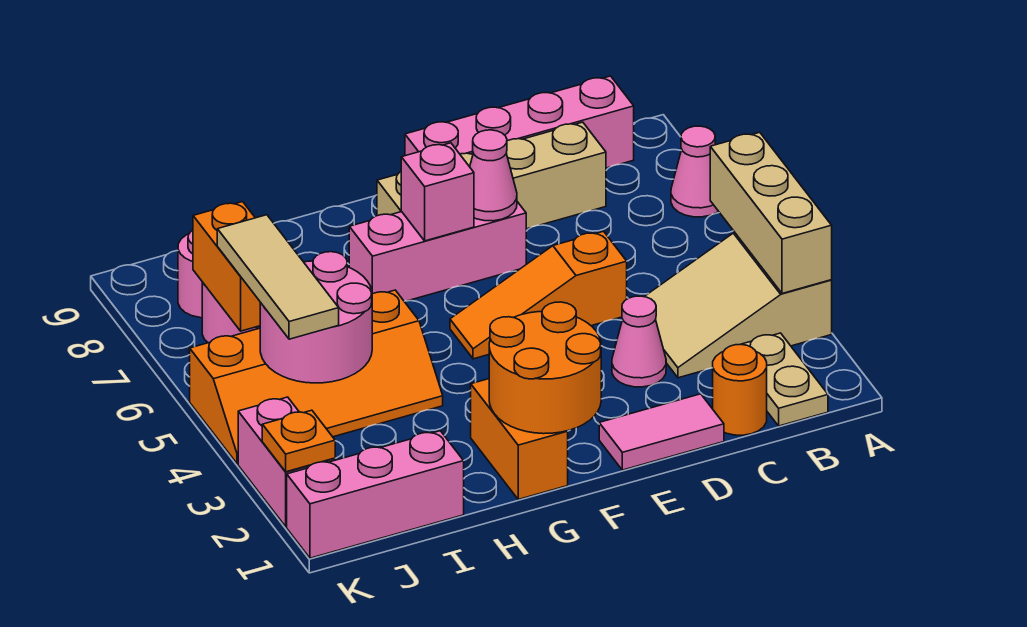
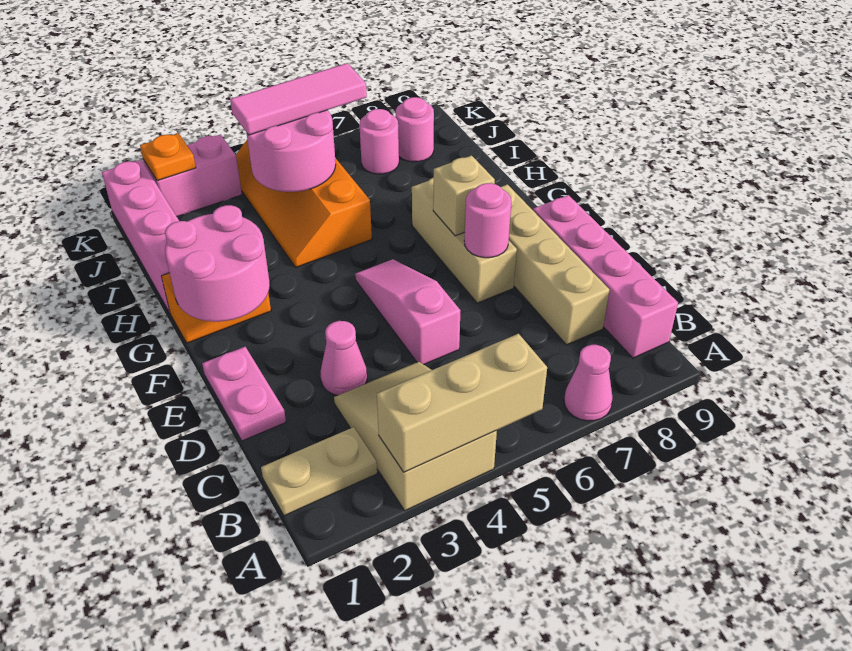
orange 1x1 round brick [713,344,767,435] -> none
pink 1x2 tile [599,394,724,470] -> pink 1x2 plate [202,347,286,441]
orange 1x3 slope [450,231,627,359] -> pink 1x3 slope [355,259,460,365]
pink 1x3 brick [349,202,526,301] -> tan 1x3 brick [412,177,517,303]
pink 1x1 cone [470,130,517,221] -> pink 1x1 round brick [464,183,511,258]
orange 2x2 round brick [489,302,601,434] -> pink 2x2 round brick [165,205,270,322]
pink 1x1 brick [401,143,474,241] -> tan 1x1 brick [433,156,495,236]
pink 1x3 brick [287,431,464,558] -> pink 1x4 brick [102,160,179,313]
tan 1x3 tile [217,215,339,339] -> pink 1x3 tile [230,63,367,135]
orange 1x2 brick [193,202,260,331] -> none

